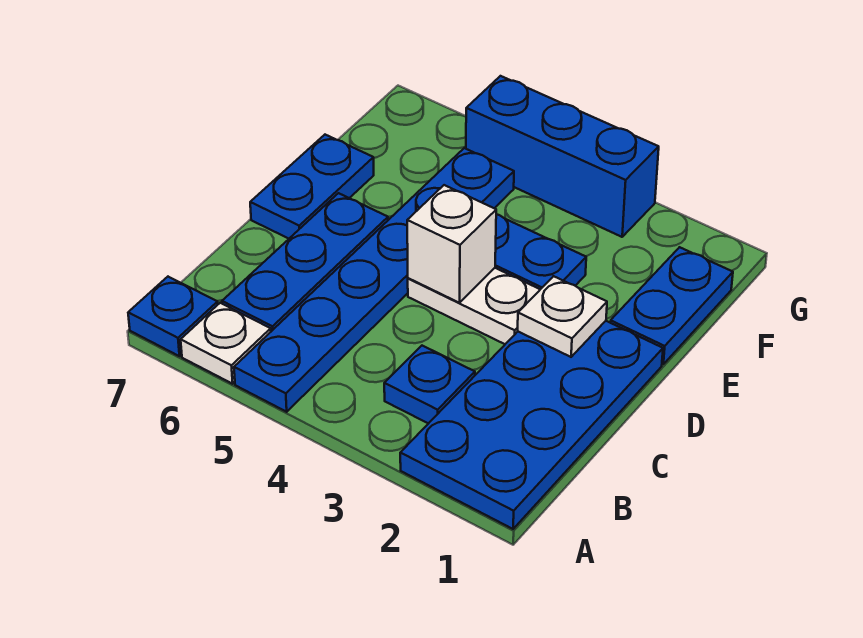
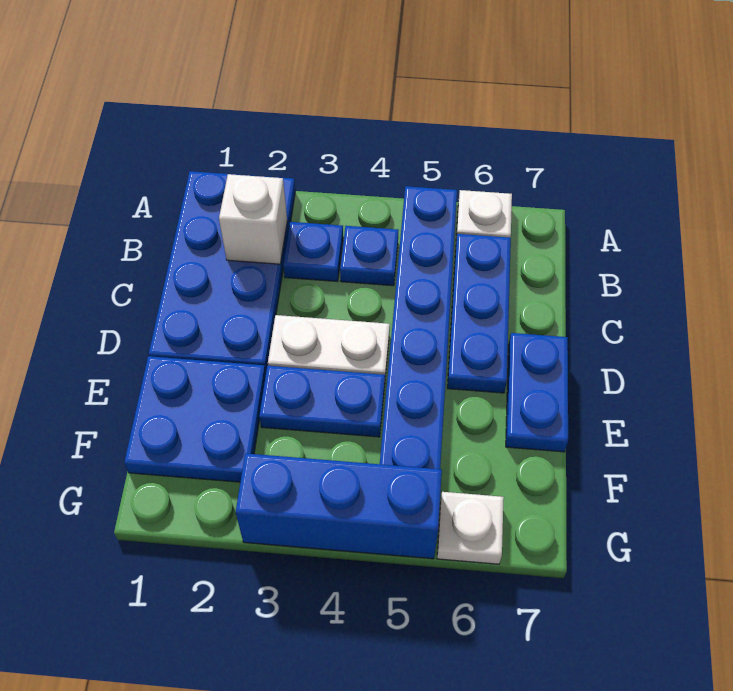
blue 1x1 plate [128,277,218,356] -> blue 1x1 plate moved to [340,226,398,286]
white 1x1 plate [518,276,607,357] -> white 1x1 plate moved to [437,492,504,564]
white 1x1 brick [407,185,496,303] -> white 1x1 brick moved to [219,174,287,264]
blue 1x2 plate [610,247,733,364] -> blue 2x2 plate [124,356,266,482]

